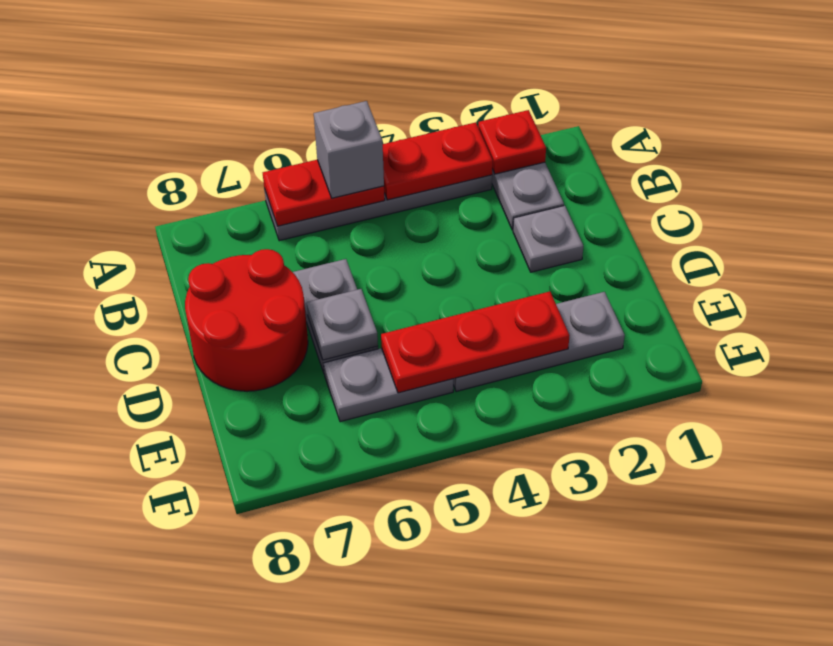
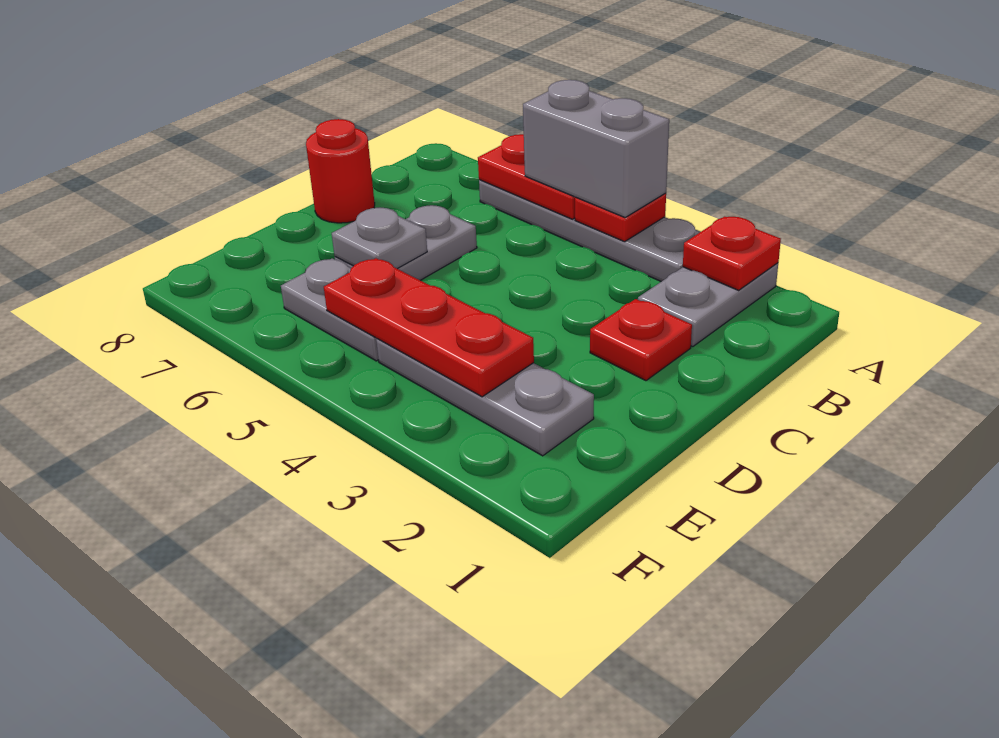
red 1x2 plate [383,122,493,200] -> red 1x1 plate [575,193,666,242]
grey 1x1 brick [314,101,384,198] -> grey 1x2 brick [523,80,669,217]
grey 1x1 plate [513,206,583,272] -> red 1x1 plate [590,299,692,381]
red 2x2 round brick [185,249,308,391] -> red 1x1 round brick [306,119,375,223]

